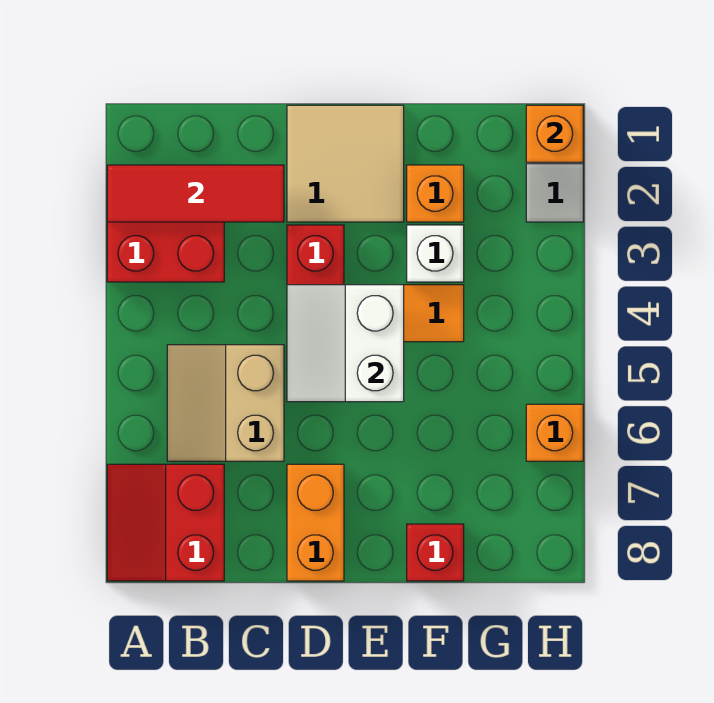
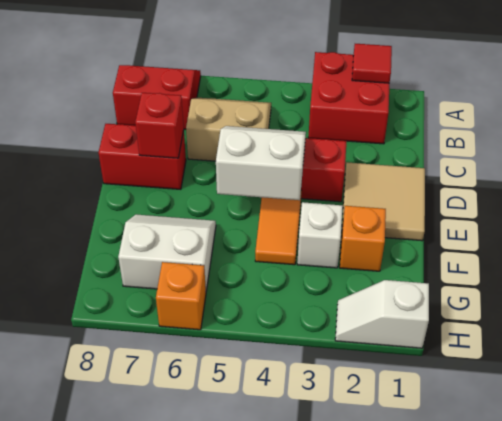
red 1x3 tile [107,165,284,222] -> red 1x1 tile [352,44,392,83]
orange 1x2 brick [287,464,344,581] -> red 1x2 brick [99,124,186,189]
none -> white 2x2 slope [118,214,216,291]
red 1x1 brick [407,524,464,581] -> red 1x1 brick moved to [135,93,184,158]
orange 1x1 brick [526,105,583,162] -> none

